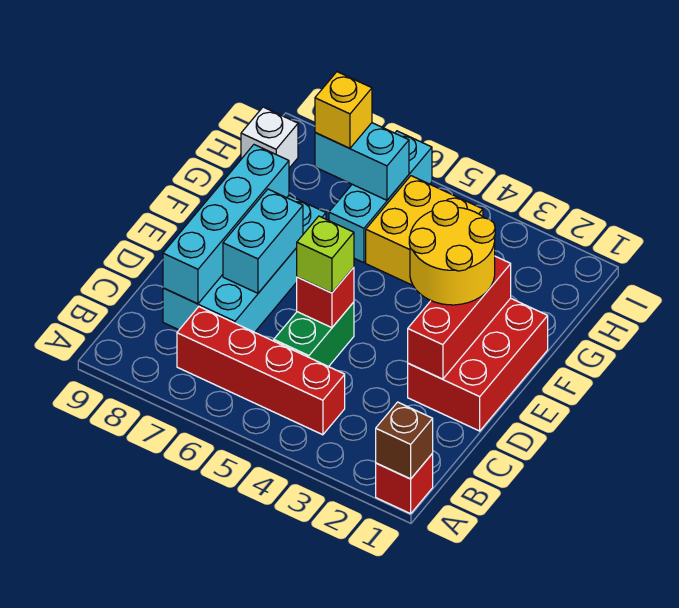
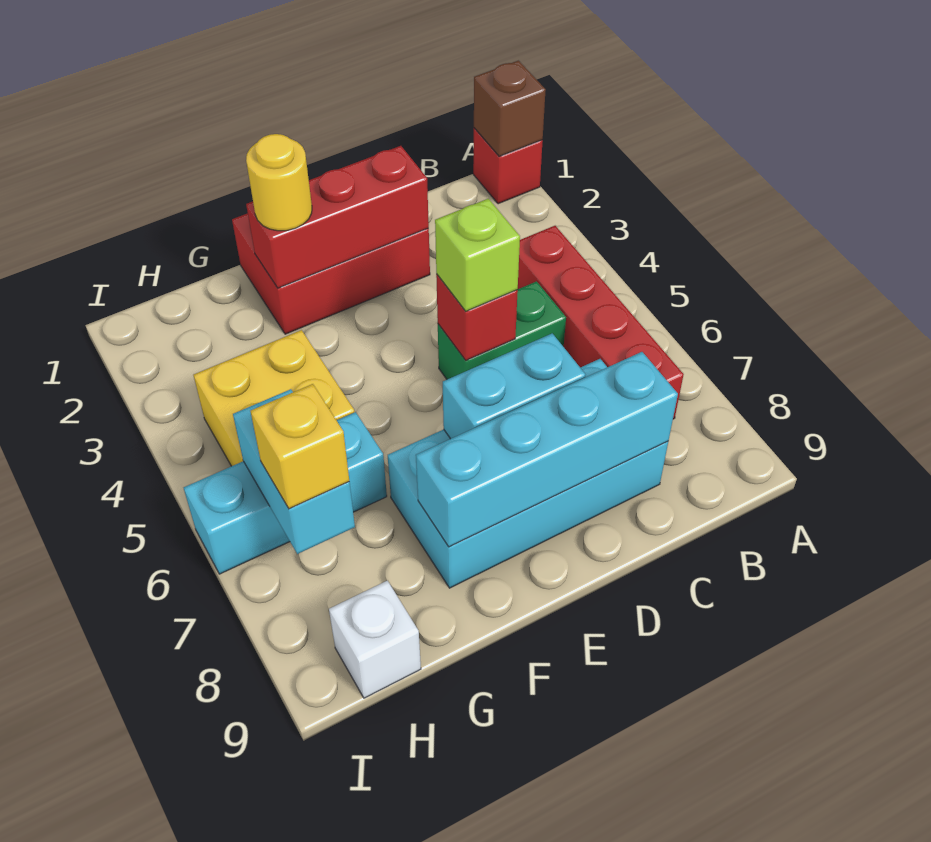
yellow 2x2 round brick [409,201,495,305] -> yellow 1x1 round brick [246,134,312,231]

